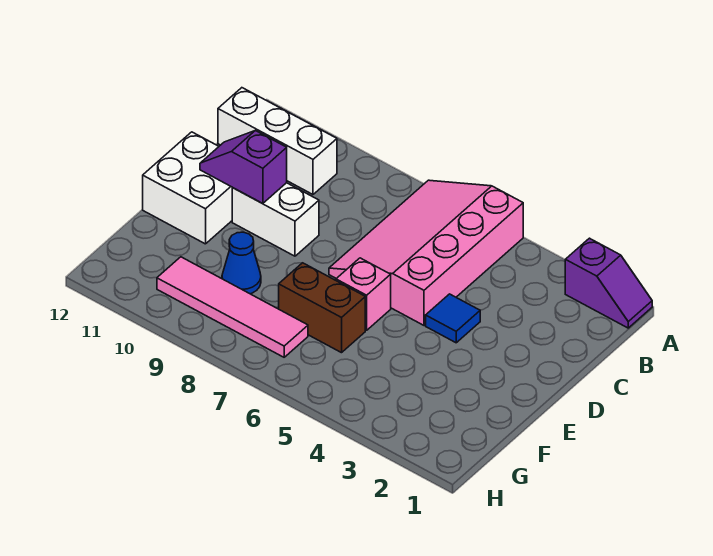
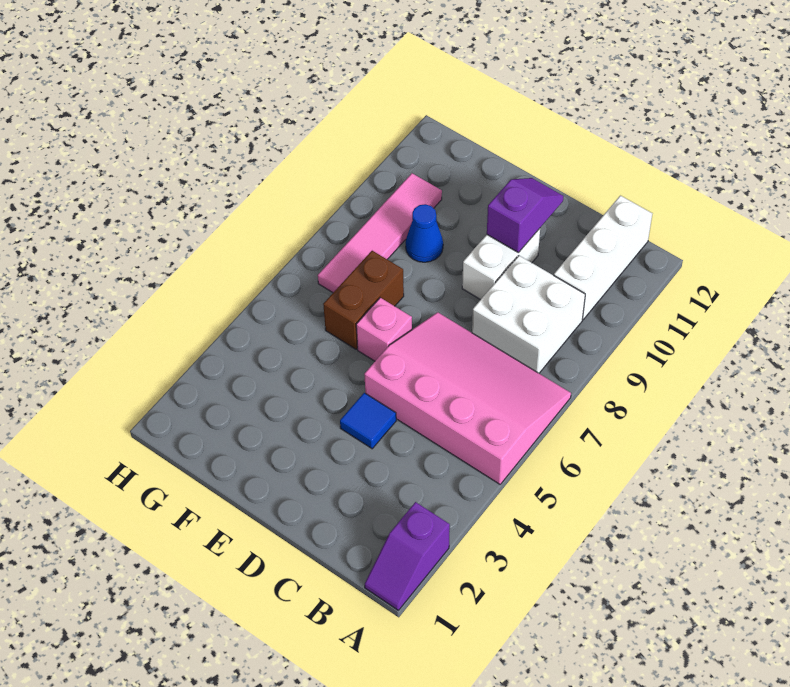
white 2x2 brick [143,132,232,244] -> white 2x2 brick moved to [472,256,585,373]

